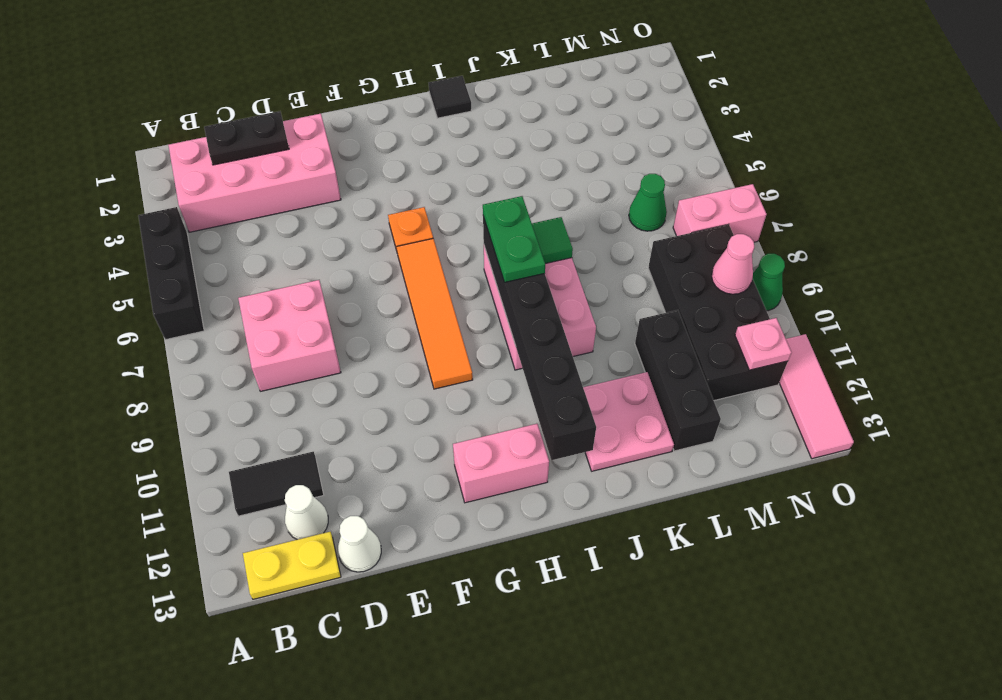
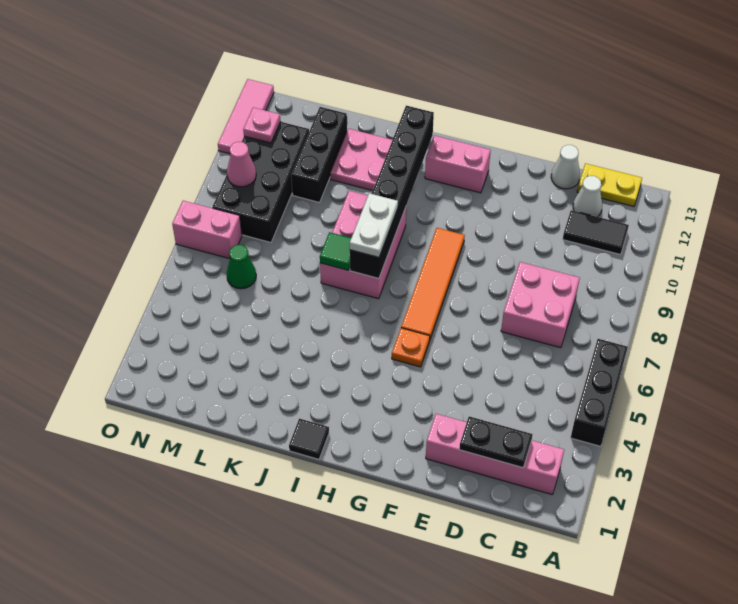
pink 2x4 brick [168,114,341,232] -> pink 1x4 brick [426,414,564,495]
green 1x2 plate [483,196,545,282] -> white 1x2 plate [350,193,398,257]
green 1x1 cone [752,254,785,311] -> none

